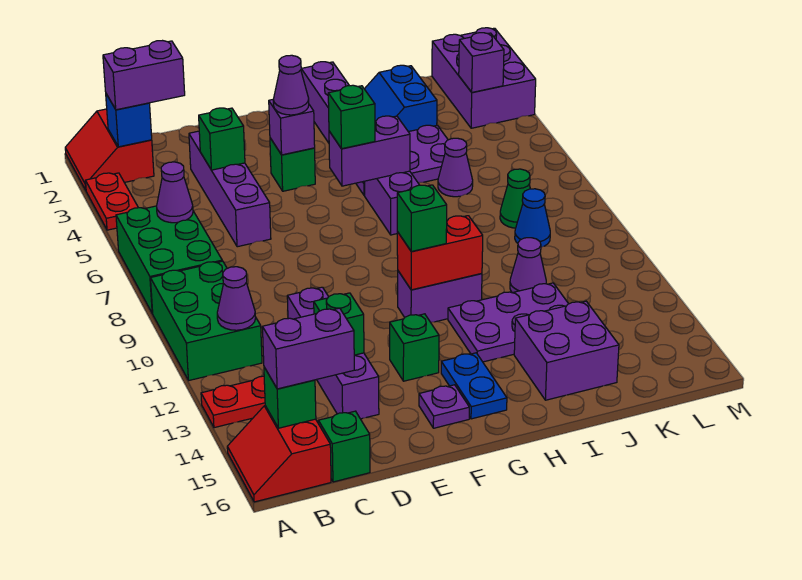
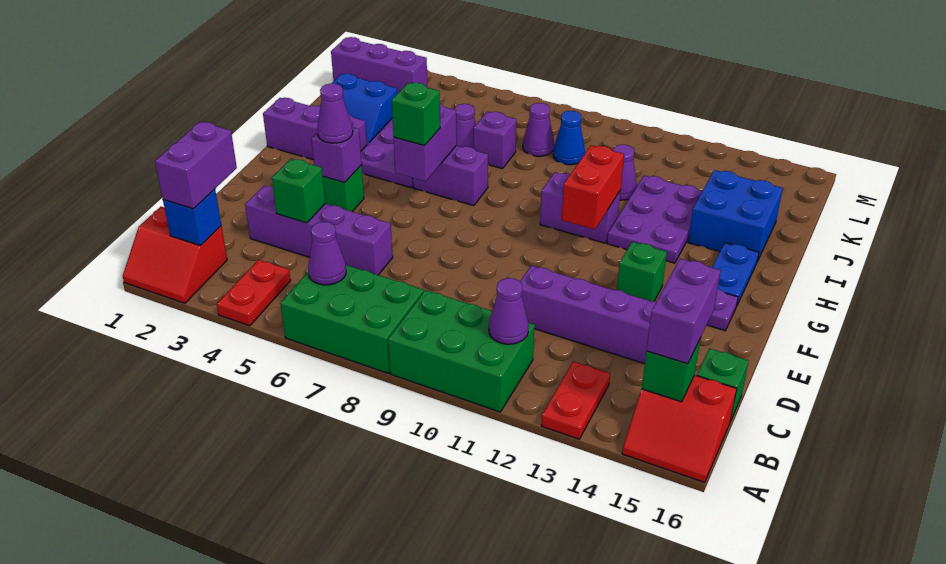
red 1x2 plate [85,173,138,230] -> red 1x2 plate turned to [217,260,290,326]
green 1x1 brick [314,293,364,355] -> none
purple 1x2 brick [398,271,482,322] -> purple 1x2 brick turned to [540,172,621,243]
green 1x1 brick [397,185,447,251] -> none
blue 1x2 plate [441,353,507,419] -> blue 1x2 plate turned to [712,243,759,307]
purple 2x2 brick [514,301,619,400] -> blue 2x2 brick [688,170,783,261]
green 1x1 cone [500,169,530,228] -> purple 1x1 cone [523,103,554,156]
purple 2x3 brick [432,28,536,128] -> purple 1x3 brick [331,37,427,94]
purple 1x1 brick [459,33,504,92] -> purple 1x1 brick moved to [474,112,516,169]

